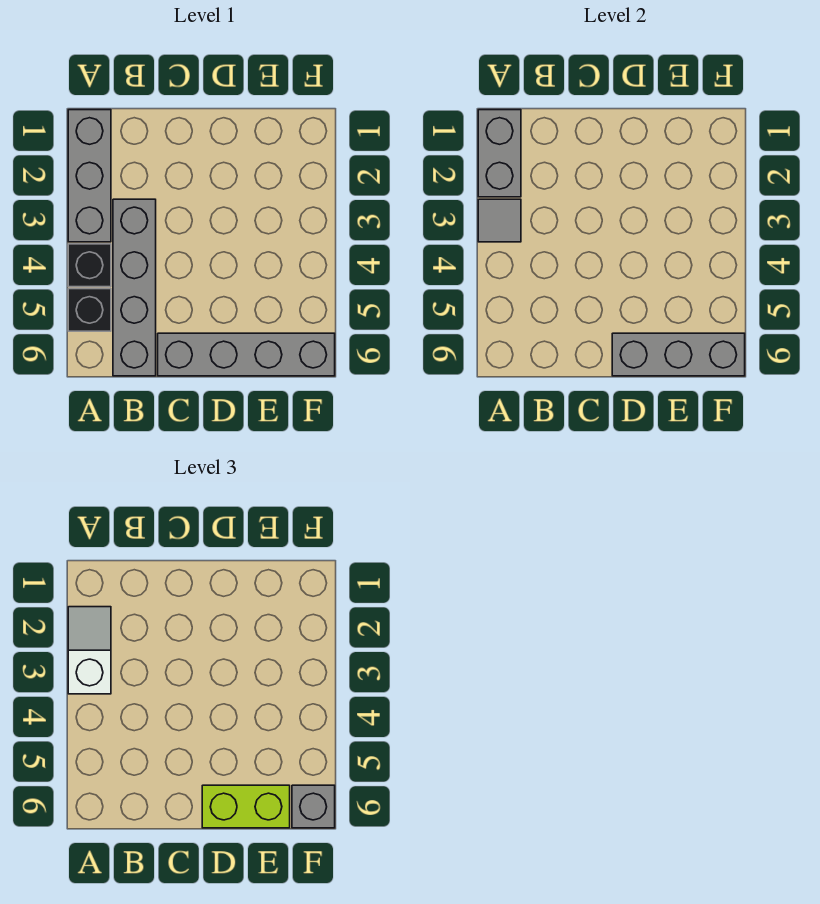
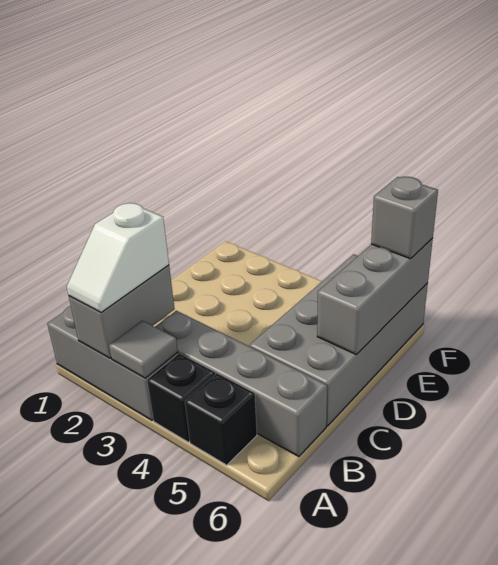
grey 1x2 brick [478,110,521,197] -> grey 1x2 brick turned to [69,265,175,358]
white 1x2 slope [68,607,111,694] -> white 1x2 slope turned to [67,203,169,312]
grey 1x4 brick [158,333,335,376] -> grey 2x4 brick [250,254,428,426]
lime 1x2 brick [202,785,290,828] -> none

